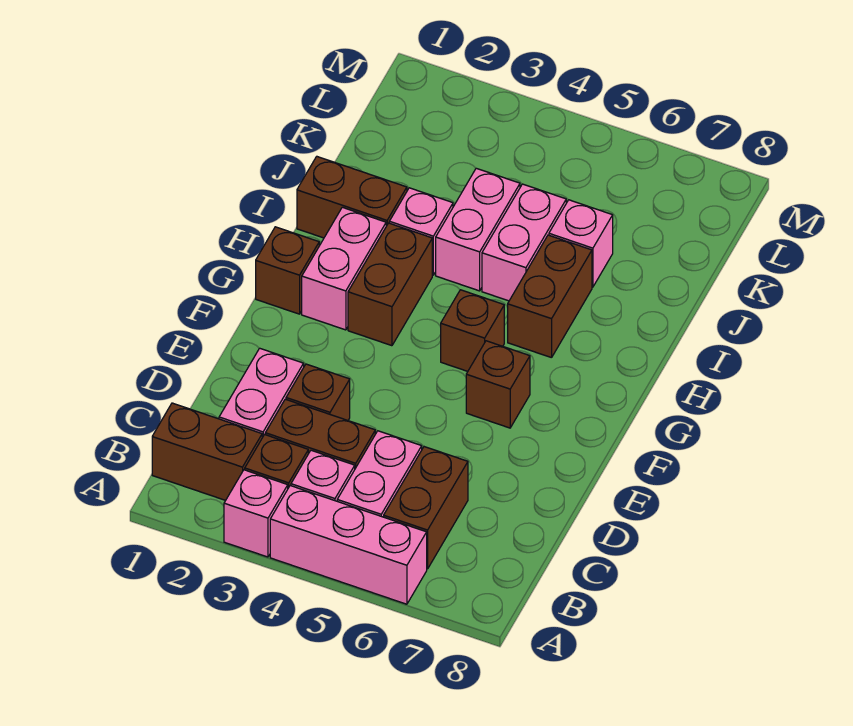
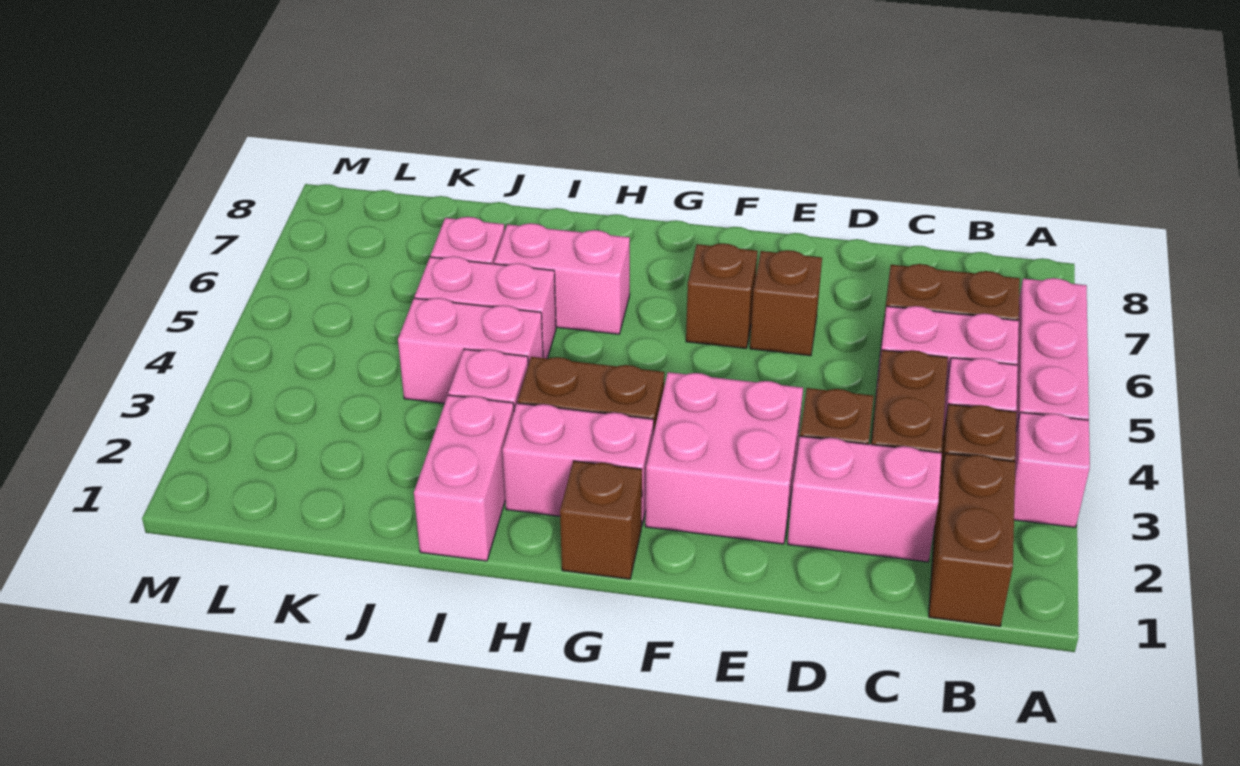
none -> pink 2x2 brick [645,372,803,544]
brown 1x1 brick [441,290,504,371] -> brown 1x1 brick moved to [750,250,822,356]
brown 1x2 brick [508,235,592,358] -> pink 1x2 brick [494,223,630,334]
brown 1x2 brick [297,157,407,238] -> pink 1x2 brick [414,395,514,561]

